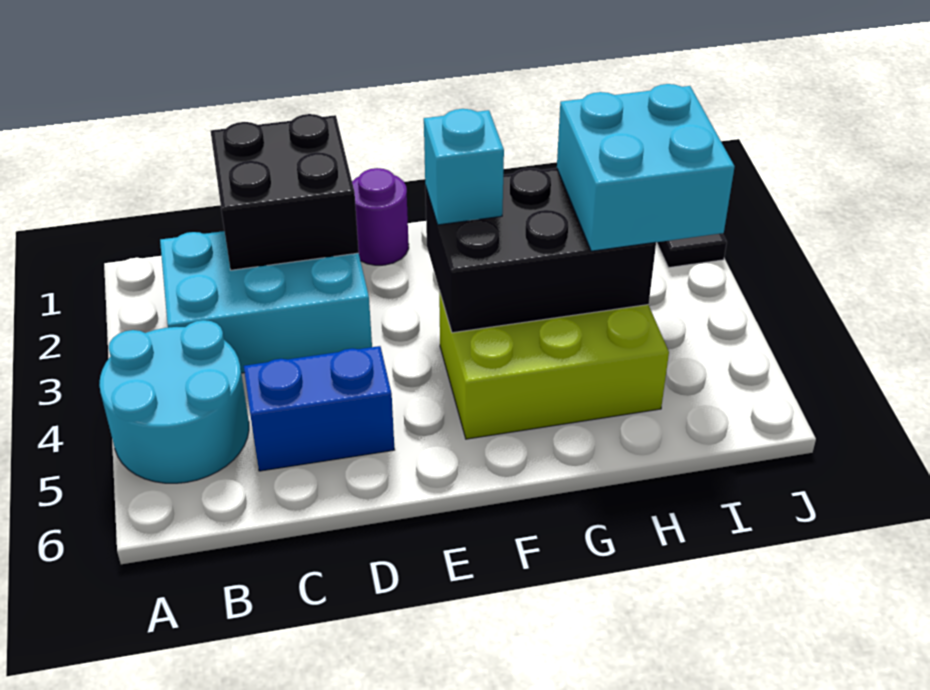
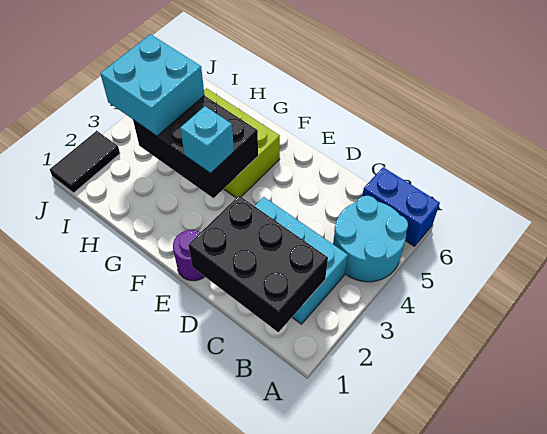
black 2x2 brick [211,114,359,270] -> black 2x3 brick [188,196,328,332]
blue 1x2 brick [244,346,394,471] -> blue 1x2 brick moved to [362,167,440,246]

